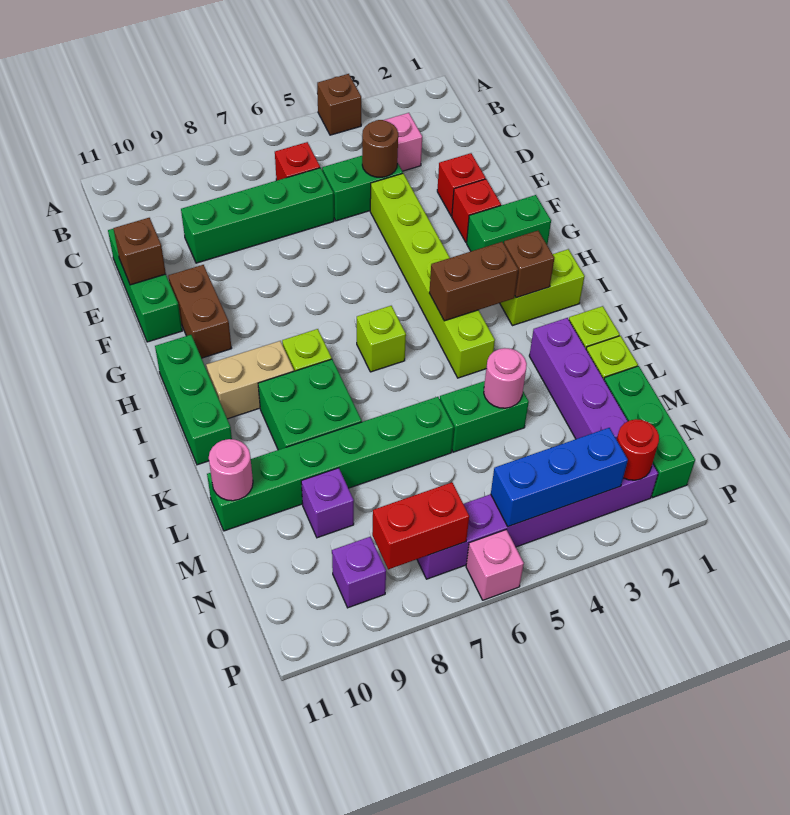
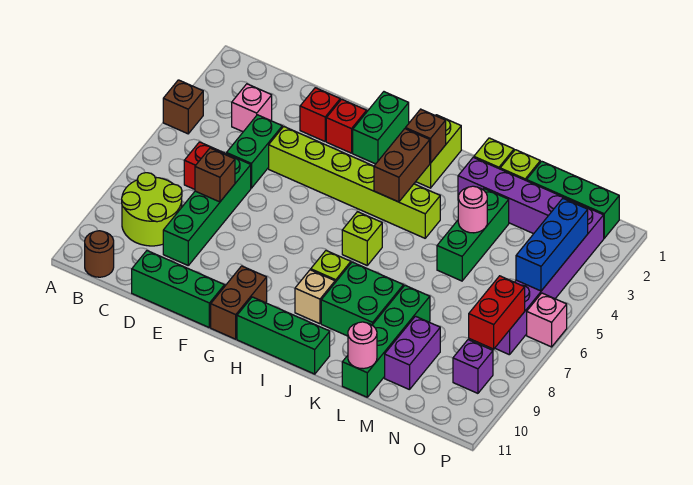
none -> lime 2x2 round brick [122,173,182,246]
brown 1x1 round brick [362,120,398,177] -> brown 1x1 round brick moved to [85,231,114,277]
brown 1x1 brick [113,218,166,285] -> brown 1x1 brick moved to [195,148,235,202]
brown 1x2 brick [168,265,232,358] -> brown 1x2 brick turned to [211,266,267,339]
tan 1x2 brick [206,341,294,419] -> tan 1x1 brick [295,270,335,324]
green 1x2 brick [440,381,529,452] -> green 1x3 brick [437,189,509,281]
green 1x6 brick [207,397,454,531] -> green 1x4 brick [342,286,430,397]
purple 1x1 brick [301,468,354,538] -> purple 1x2 brick [385,316,440,390]
red 1x1 round brick [617,419,659,480] -> none

